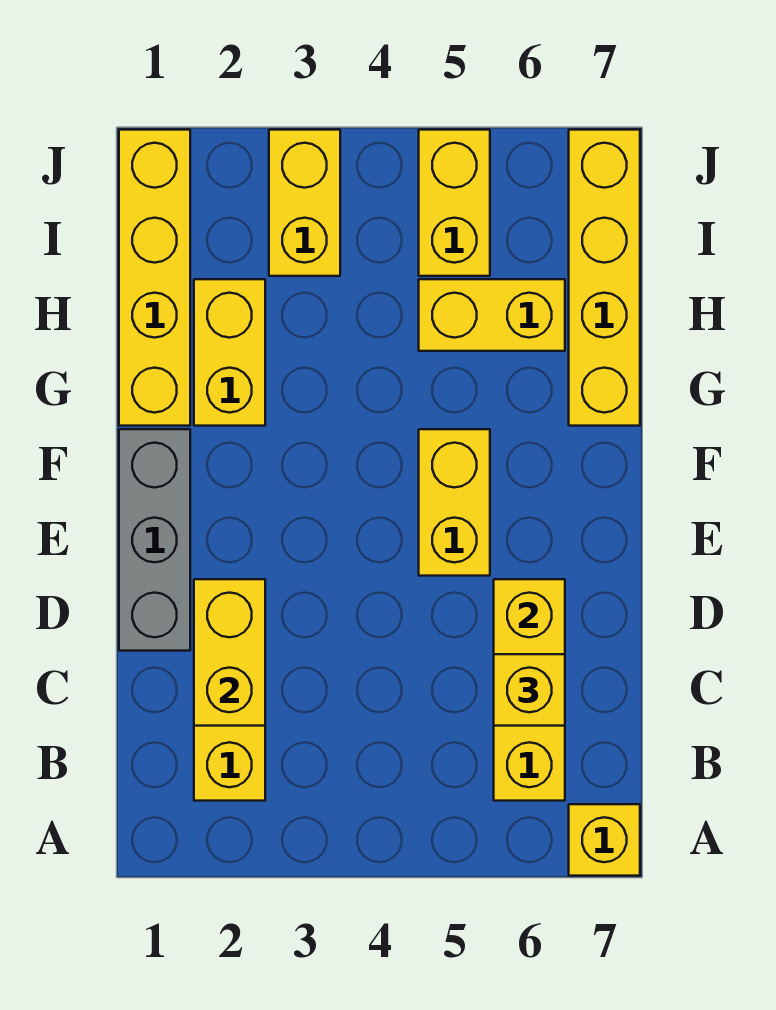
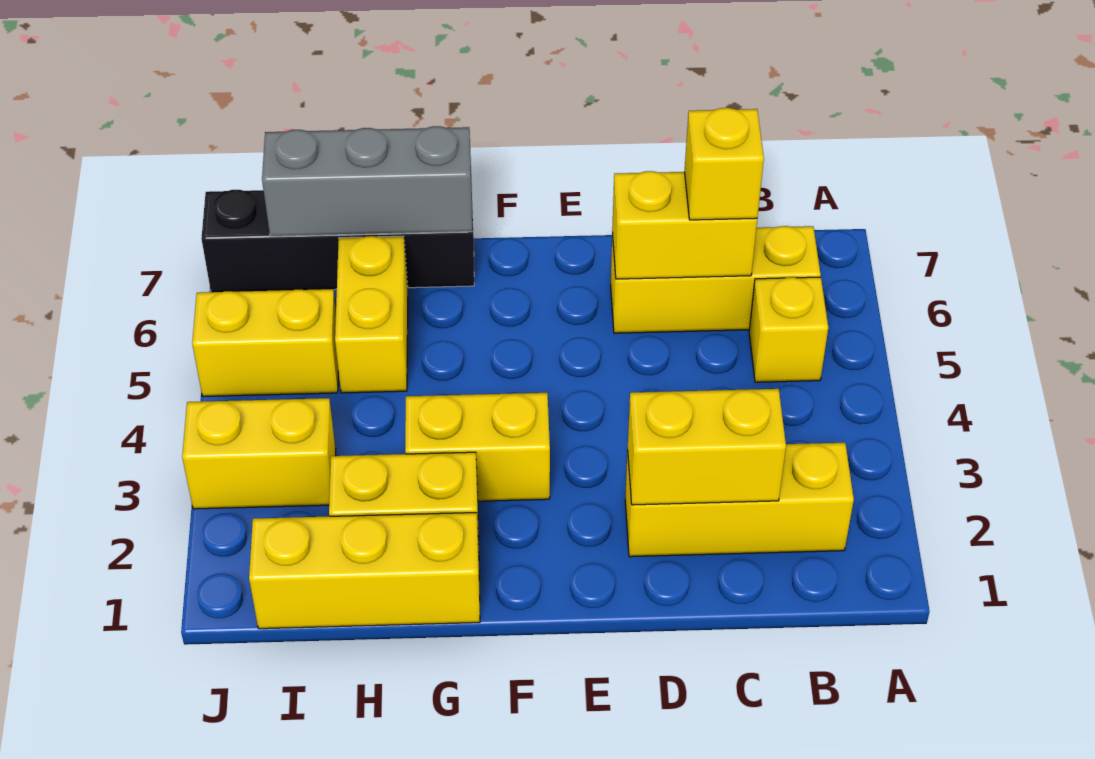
yellow 1x1 brick [569,804,640,876] -> yellow 1x1 brick moved to [749,277,828,382]
grey 1x3 brick [119,429,190,651] -> grey 1x3 brick moved to [262,126,472,236]
yellow 1x2 brick [419,429,490,576] -> yellow 1x2 brick moved to [405,393,550,501]
yellow 1x4 brick [119,130,190,426] -> yellow 1x3 brick [249,513,480,629]
yellow 1x4 brick [569,130,640,426] -> black 1x4 brick [201,190,474,292]

